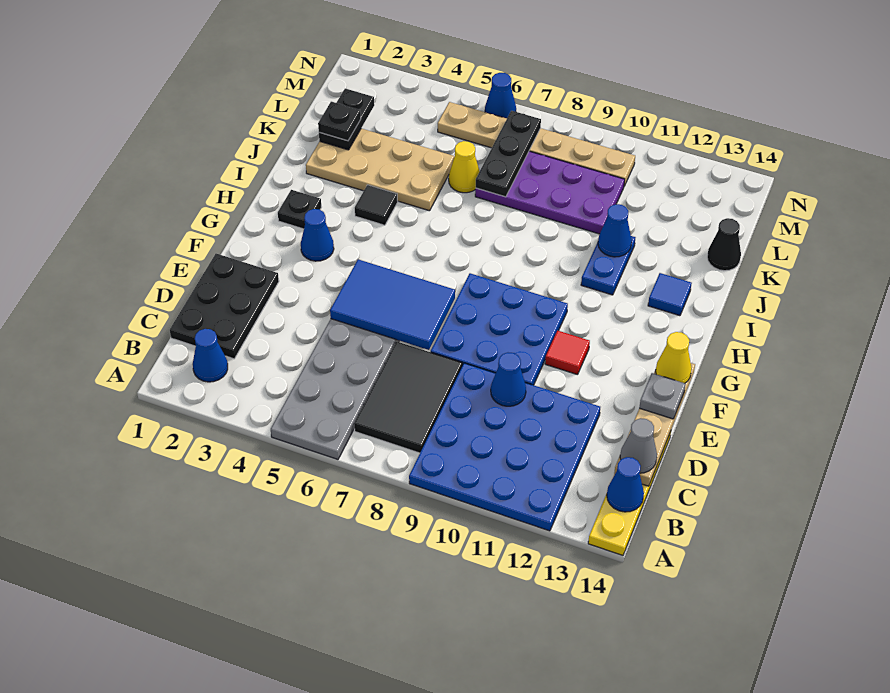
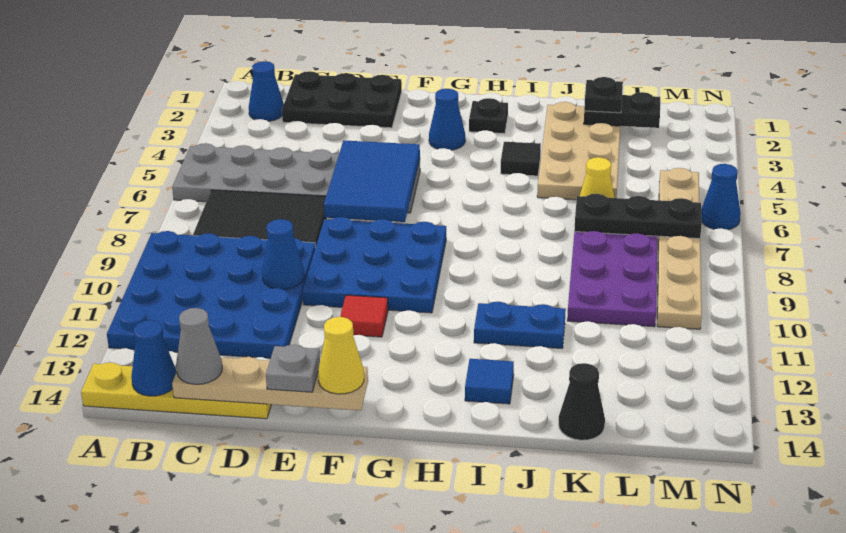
blue 1x1 cone [598,204,632,257] -> none

